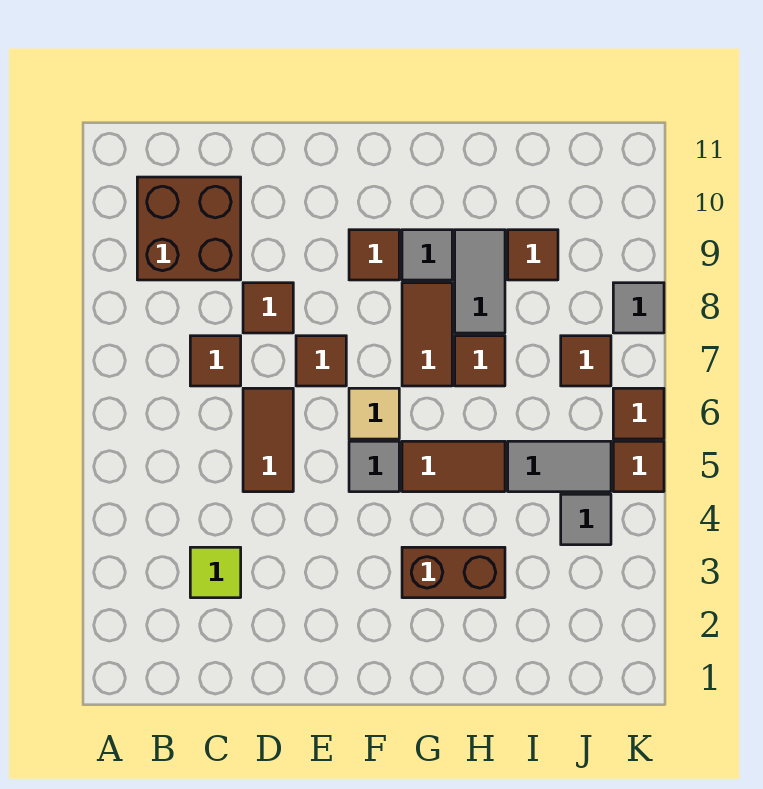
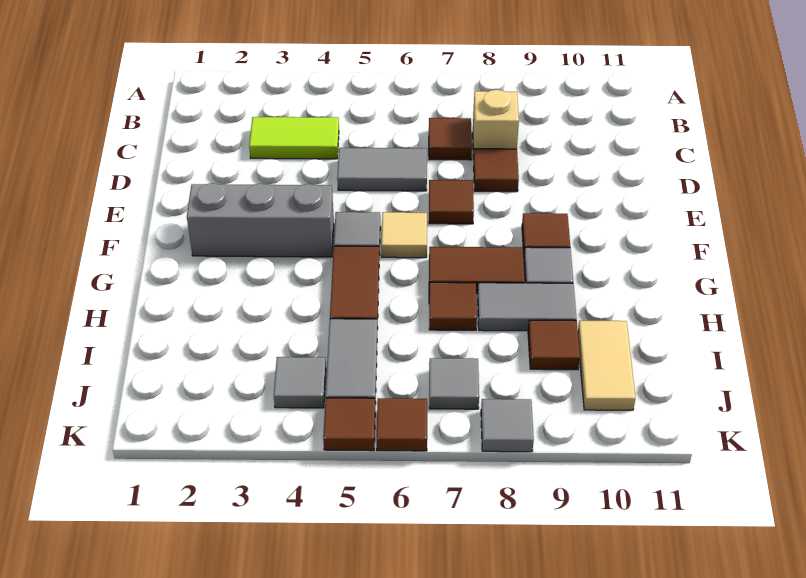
brown 2x2 brick [137,177,241,280] -> none
lime 1x1 tile [190,547,241,598] -> lime 1x2 tile [249,117,339,159]
none -> tan 1x1 brick [473,90,519,159]
brown 1x2 tile [243,388,293,492] -> grey 1x2 tile [337,148,427,191]
none -> grey 1x3 brick [187,183,334,257]
brown 1x2 brick [402,547,505,598] -> none
none -> tan 1x2 tile [578,321,635,410]
brown 1x1 tile [561,336,611,386] -> grey 1x1 tile [429,358,479,409]

